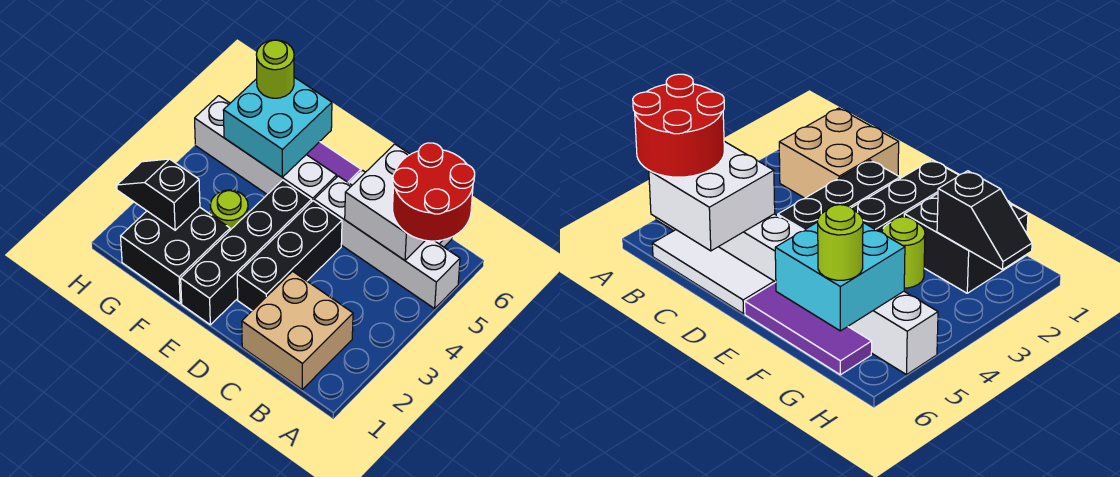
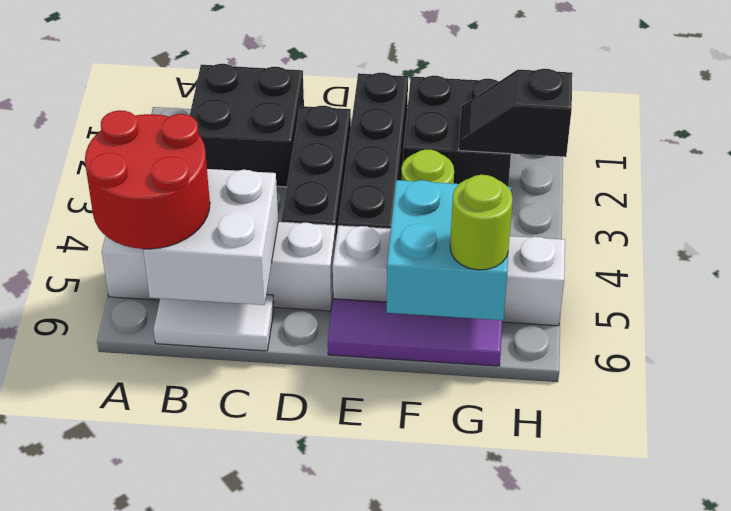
tan 2x2 brick [242,271,353,389] -> black 2x2 brick [190,64,304,187]
white 1x3 tile [652,230,774,314] -> white 1x2 tile [154,294,274,351]
black 1x2 slope [117,159,200,230] -> black 1x2 slope turned to [458,69,572,157]

